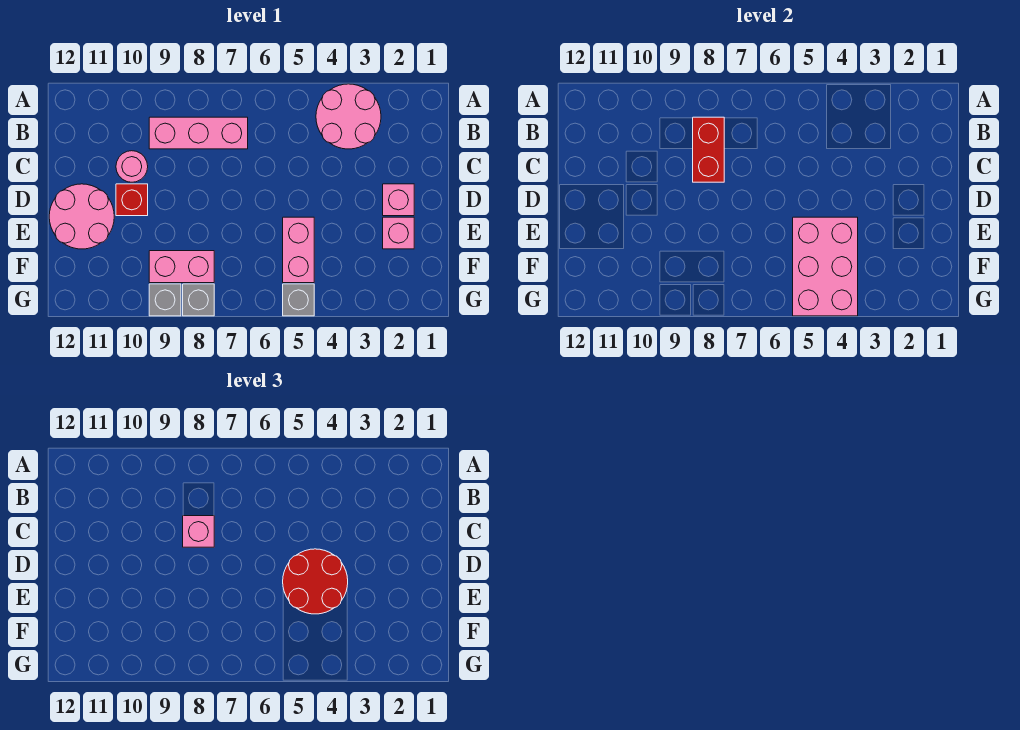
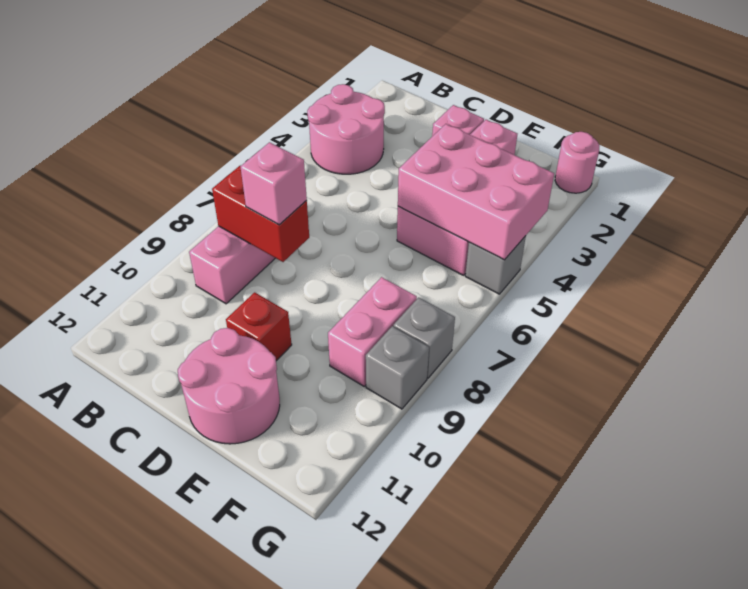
pink 1x1 round brick [116,151,148,182] -> pink 1x1 round brick moved to [555,132,599,193]
red 2x2 round brick [283,549,348,614] -> none

